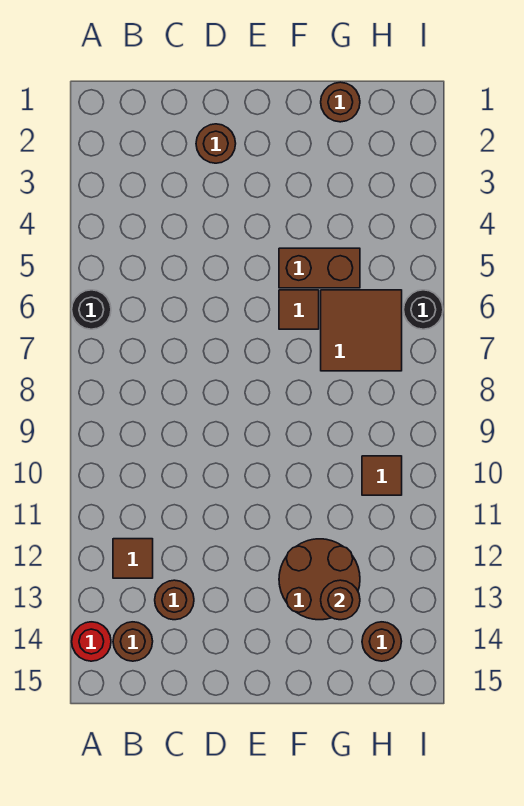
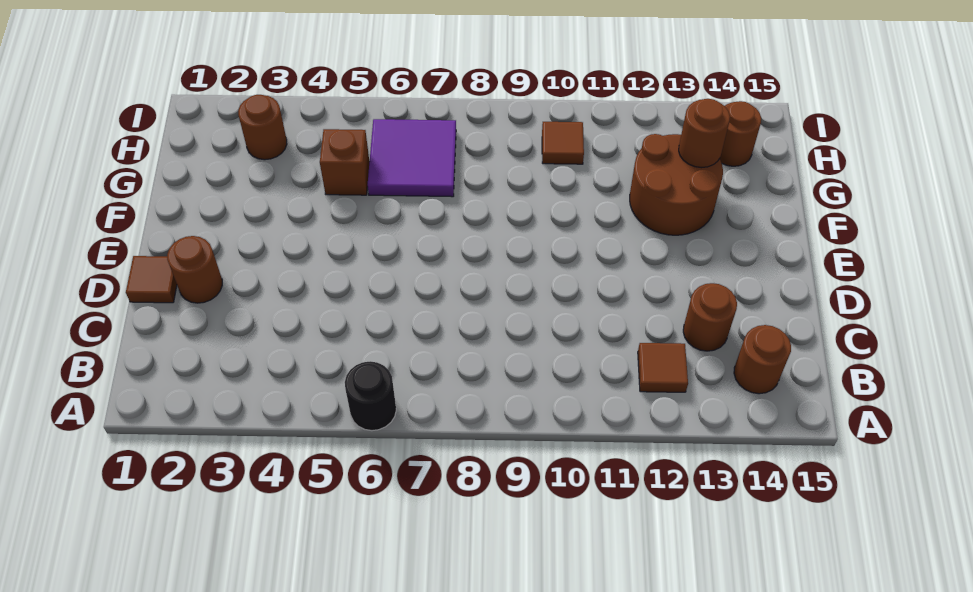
red 1x1 round brick [72,622,111,661] -> none
brown 1x2 brick [279,248,360,288] -> brown 1x1 brick [320,129,370,195]
brown 1x1 tile [279,290,319,329] -> brown 1x1 tile moved to [126,256,177,303]
brown 1x1 round brick [321,82,360,122] -> brown 1x1 round brick moved to [238,95,287,160]
brown 2x2 tile [321,290,402,371] -> purple 2x2 tile [368,119,456,197]
black 1x1 round brick [404,290,443,329] -> none

